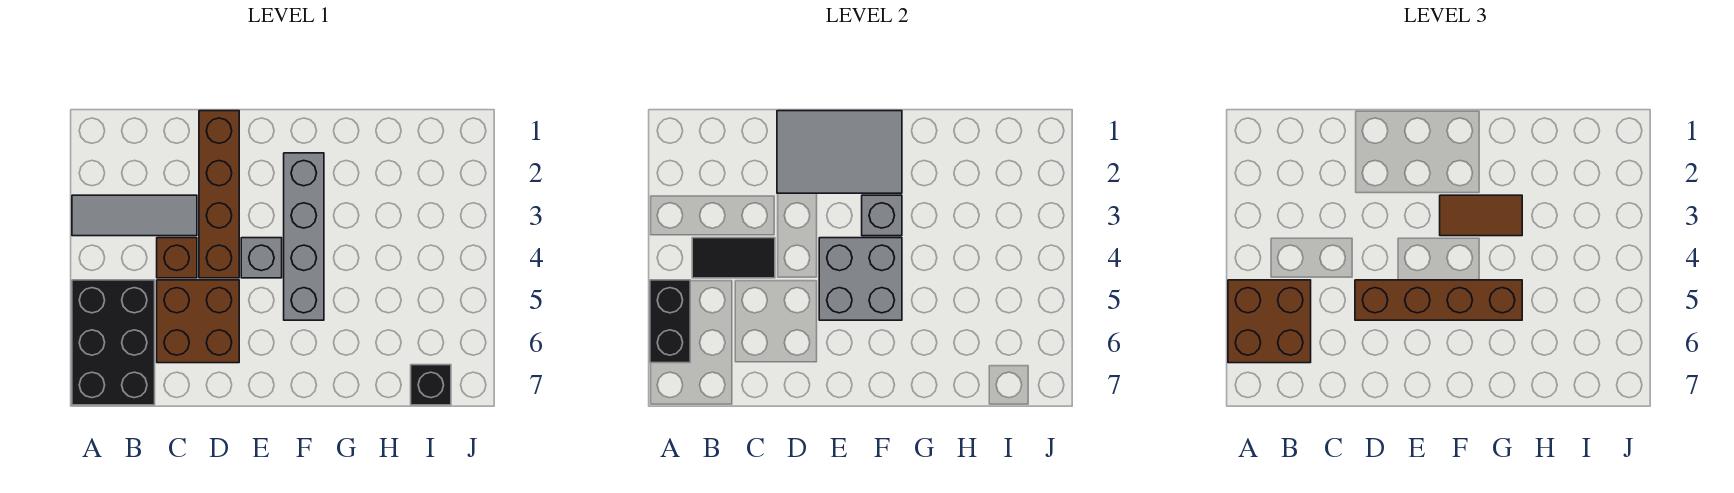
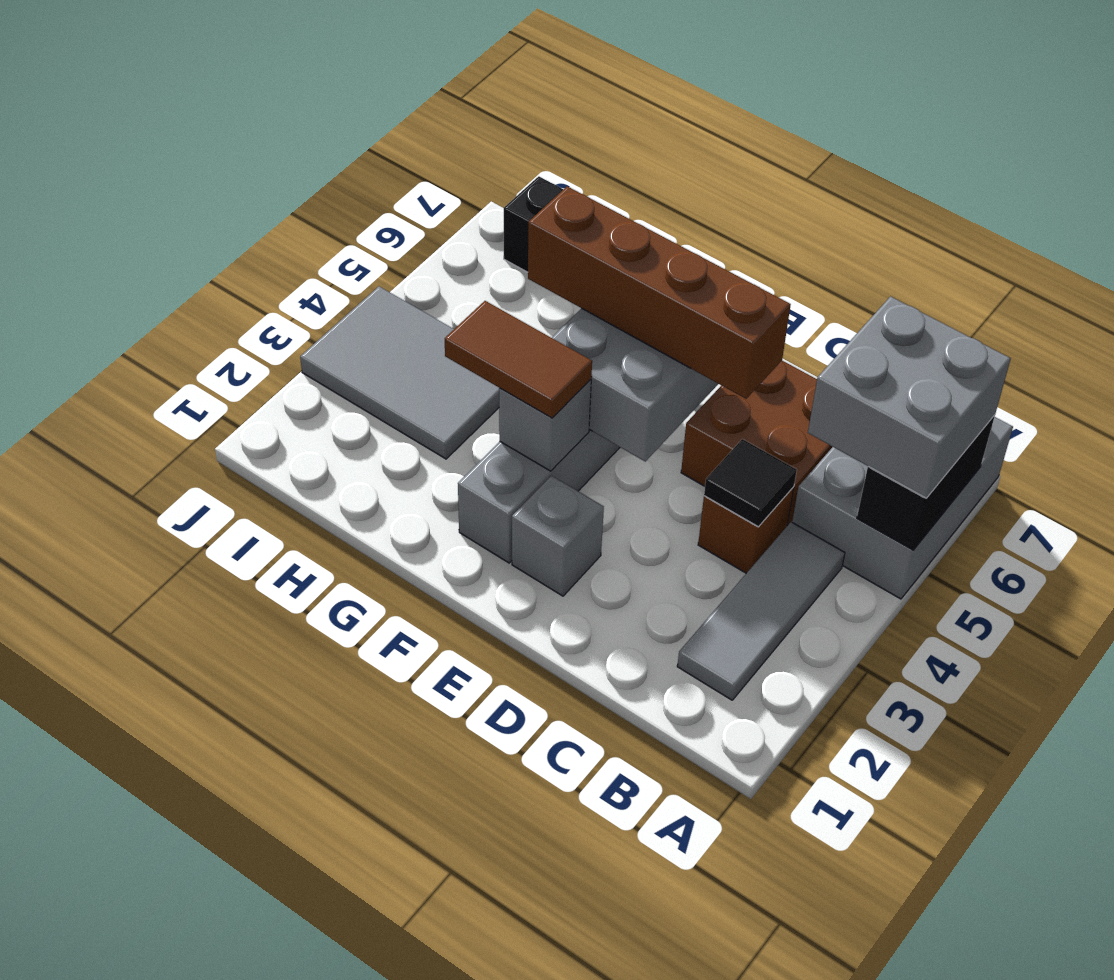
grey 1x3 tile [72,195,197,236] -> grey 1x3 tile turned to [677,522,845,700]
black 2x3 brick [72,280,155,405] -> grey 2x3 brick [792,417,1013,599]
brown 2x2 brick [1228,280,1311,363] -> grey 2x2 brick [808,297,1011,498]
black 1x2 tile [692,238,775,278] -> black 1x1 tile [704,439,797,527]
brown 1x4 brick [199,111,239,278] -> none
grey 2x3 tile [777,111,902,193] -> grey 2x3 tile moved to [300,287,499,459]
grey 1x1 brick [241,238,282,278] -> grey 1x1 brick moved to [512,476,604,596]

